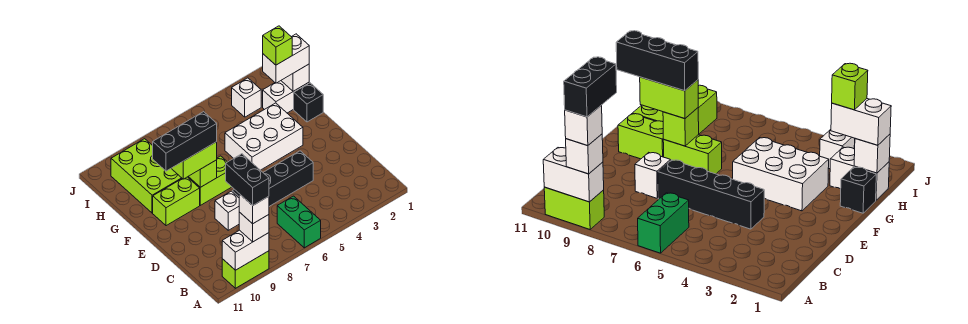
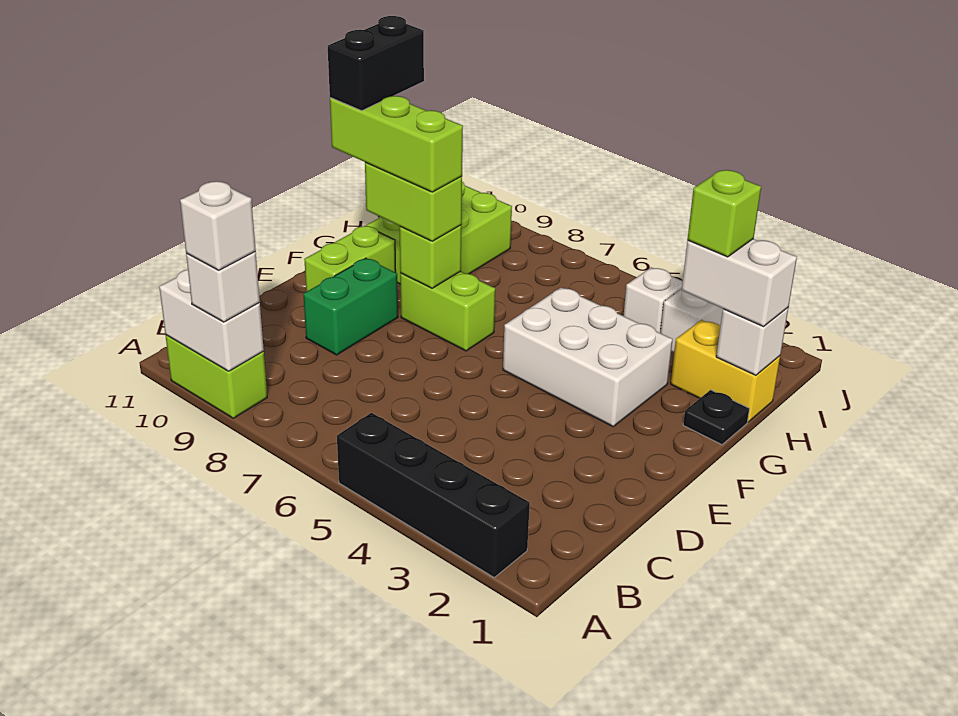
green 1x2 brick [277,196,321,248] -> green 1x2 brick moved to [304,258,398,355]
black 1x2 brick [226,154,269,206] -> black 1x2 brick moved to [328,16,424,111]
black 1x4 brick [232,151,313,206] -> black 1x4 brick moved to [337,413,530,577]
white 1x1 brick [215,191,239,230] -> white 1x1 brick moved to [624,267,683,333]
black 1x3 brick [153,112,217,171] -> lime 1x3 brick [330,96,463,192]
lime 1x2 brick [153,177,200,226] -> lime 1x2 brick turned to [304,226,396,292]
black 1x1 brick [294,83,323,122] -> black 1x1 plate [683,390,749,445]
white 1x2 brick [263,81,309,113] -> yellow 1x2 brick [671,320,780,422]

